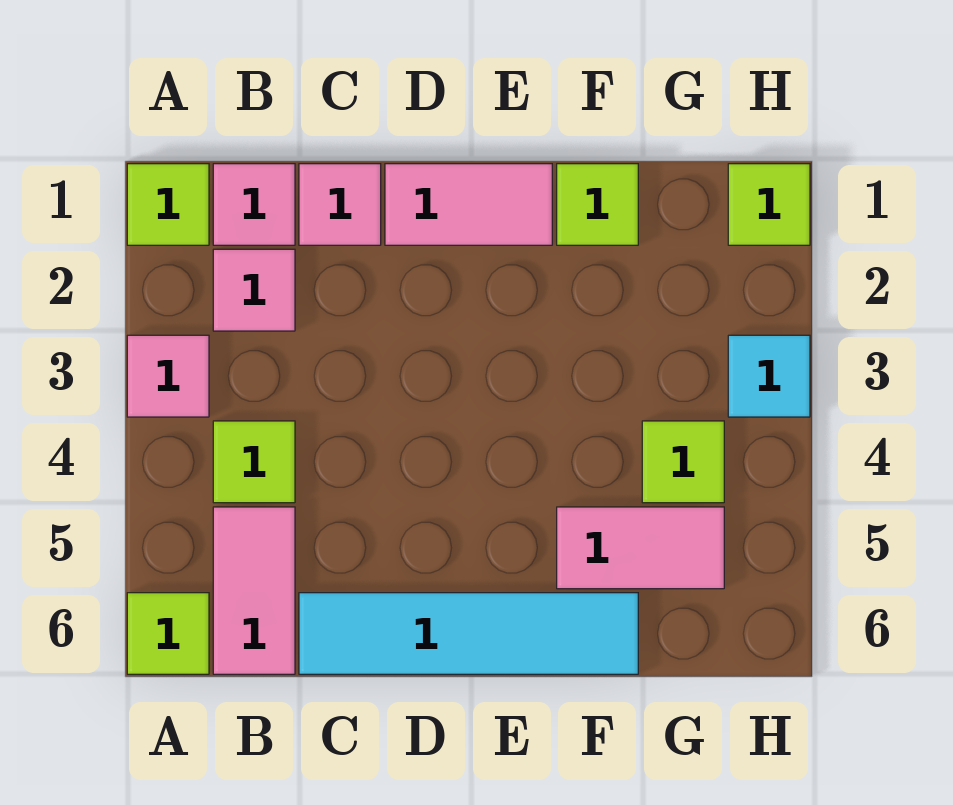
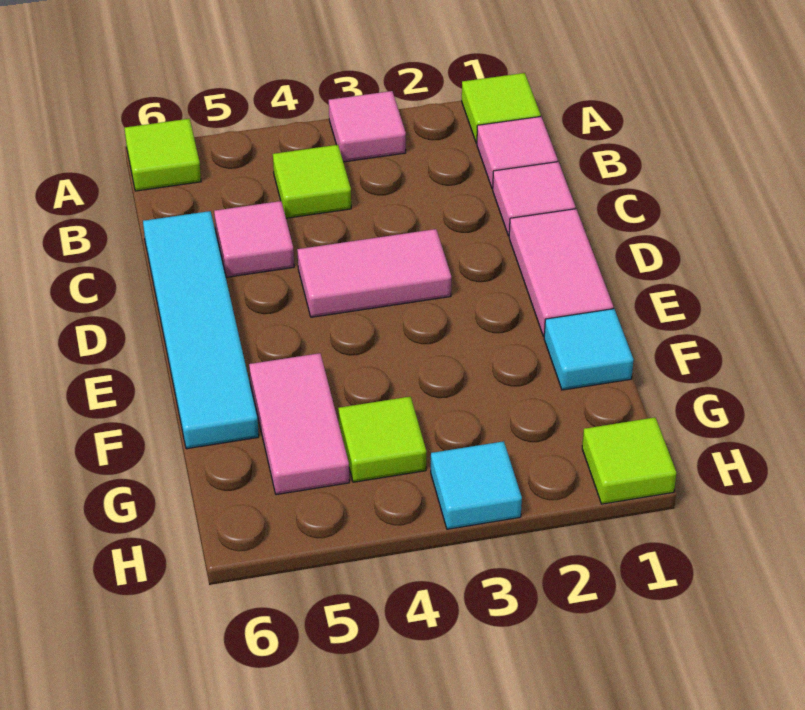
pink 1x1 tile [213,249,295,331] -> pink 1x1 tile moved to [214,201,294,277]
pink 1x2 tile [213,507,295,674] -> pink 1x2 tile moved to [297,229,451,317]
lime 1x1 tile [557,164,638,245] -> cyan 1x1 tile [544,309,633,390]

